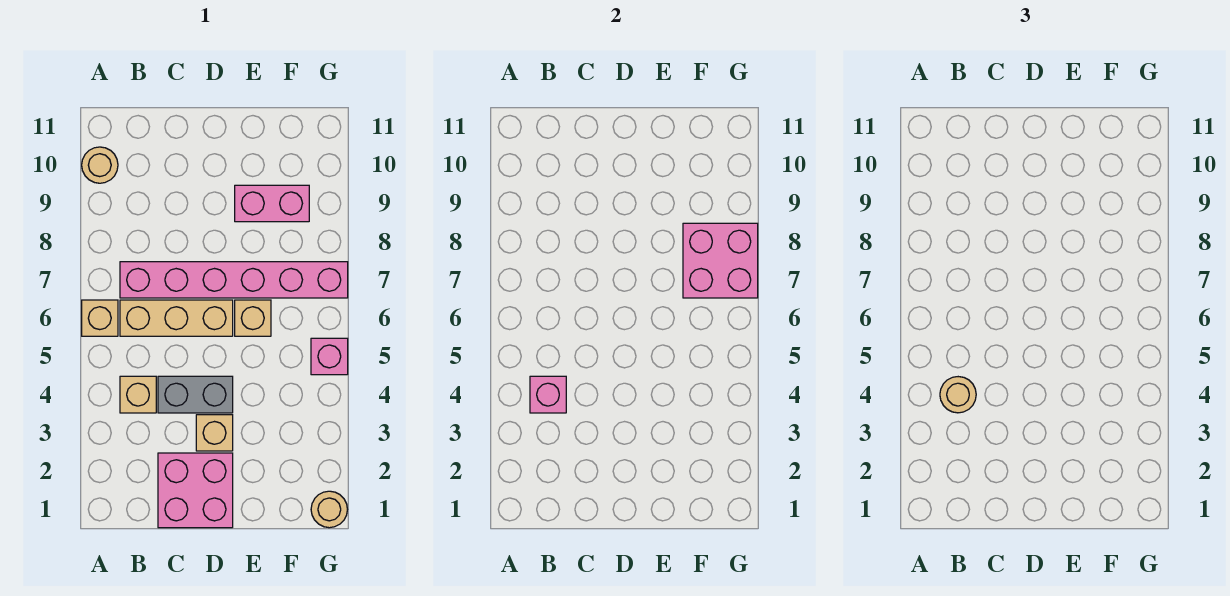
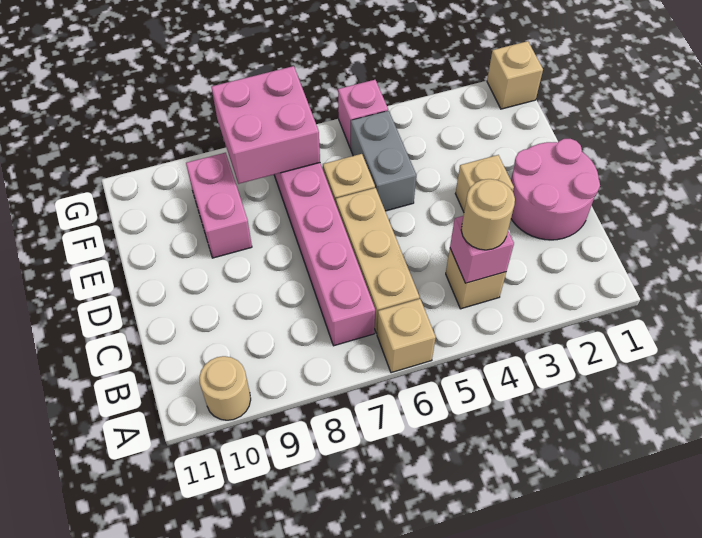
pink 2x2 brick [158,453,233,528] -> pink 2x2 round brick [511,139,600,240]
grey 1x2 brick [158,376,233,413] -> grey 1x2 brick moved to [350,111,416,211]
tan 1x1 round brick [311,491,347,528] -> tan 1x1 brick [487,41,543,109]

